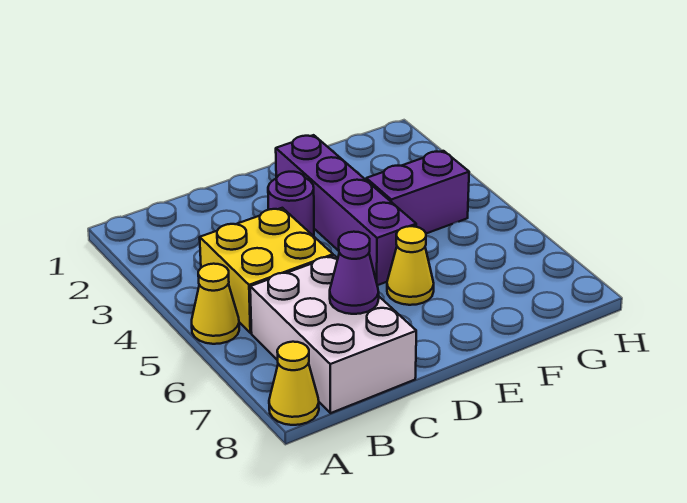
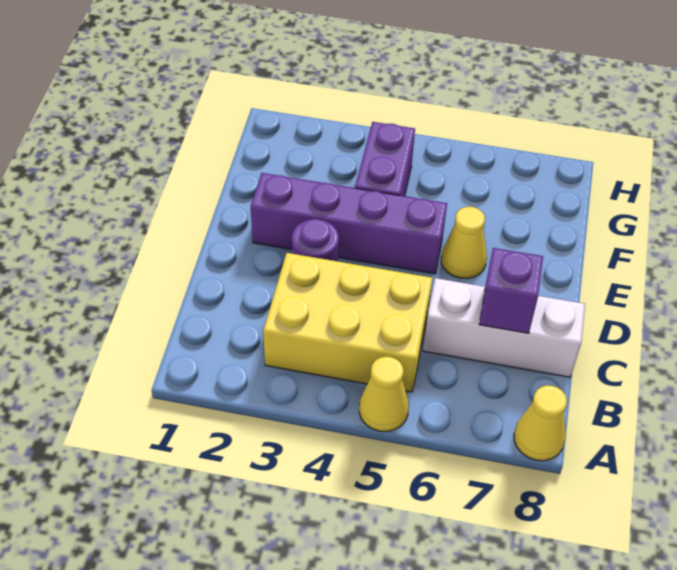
yellow 2x2 brick [200,208,333,333] -> yellow 2x3 brick [263,253,432,392]
white 2x3 brick [250,255,416,413] -> white 1x3 brick [423,278,585,377]
purple 1x1 cone [330,232,379,314] -> purple 1x1 brick [479,248,543,333]

